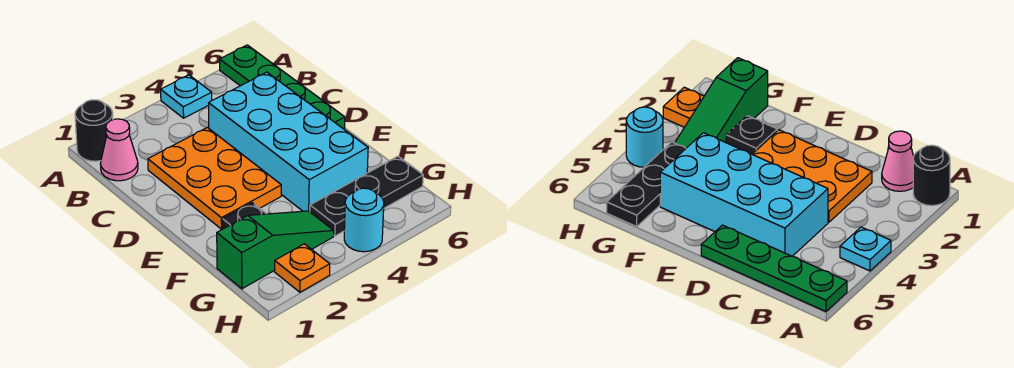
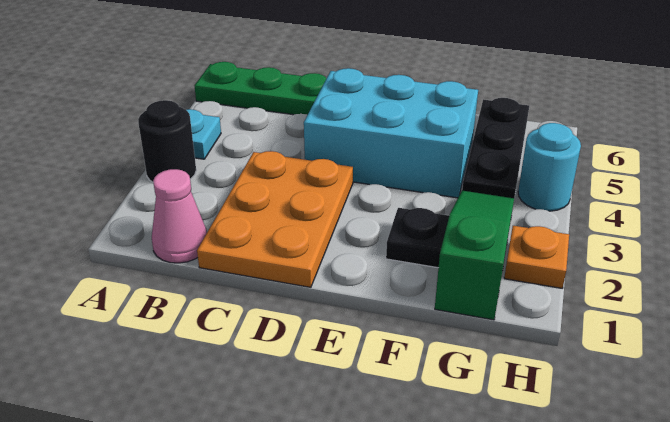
black 1x1 round brick [75,100,113,161] -> black 1x1 round brick moved to [138,100,196,182]
orange 2x3 plate [148,128,281,229] -> orange 2x3 plate turned to [197,151,353,287]
cyan 2x4 brick [209,72,368,212] -> cyan 2x3 brick [304,68,478,198]

